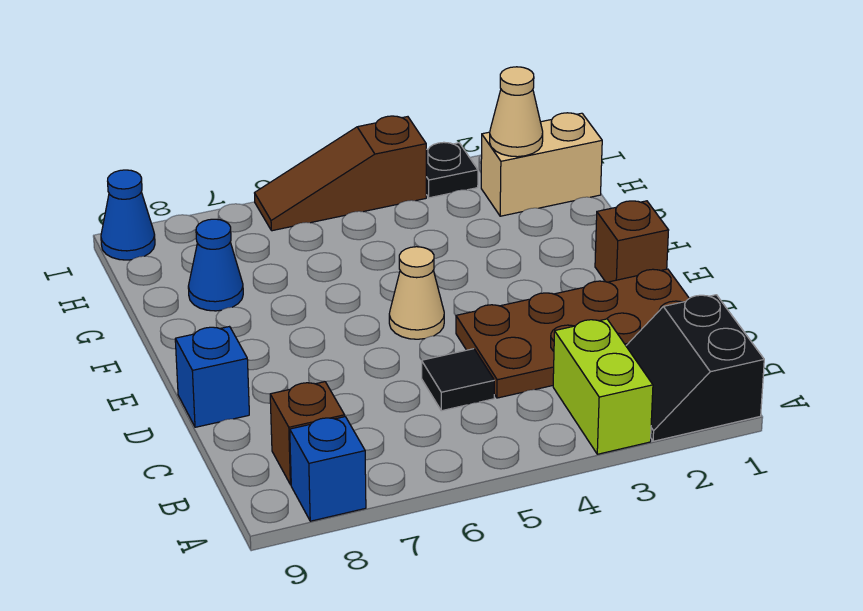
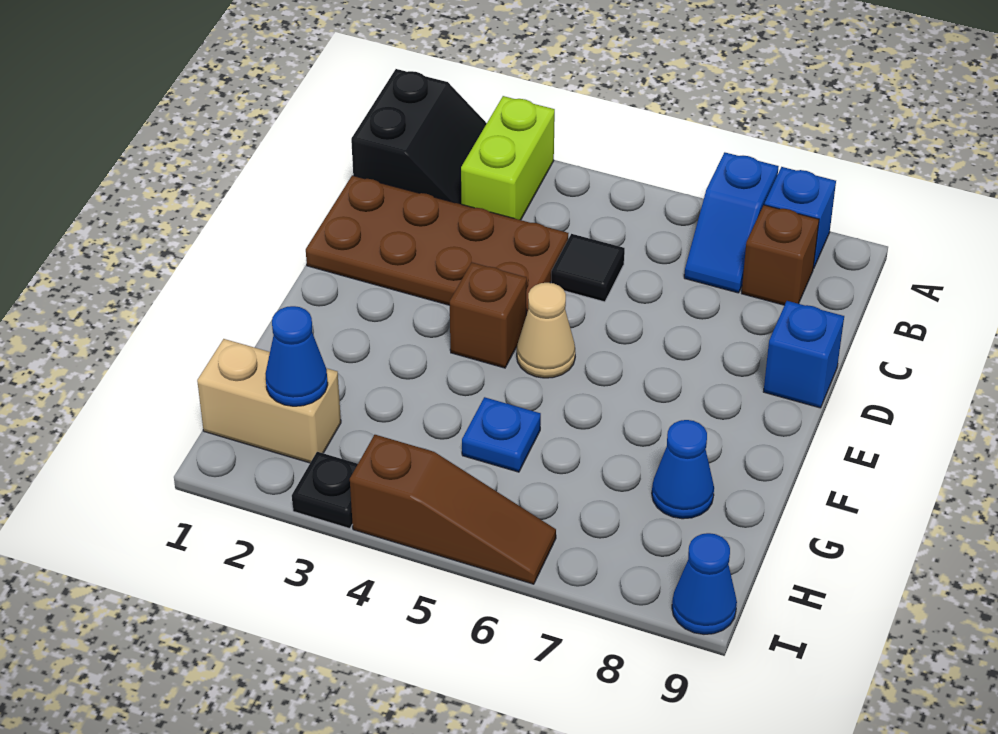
none -> blue 1x2 slope [684,152,779,293]
brown 1x1 brick [595,201,669,282] -> brown 1x1 brick moved to [450,262,527,368]
none -> blue 1x1 plate [462,397,541,472]
tan 1x1 cone [490,67,543,157] -> blue 1x1 cone [265,306,328,406]

